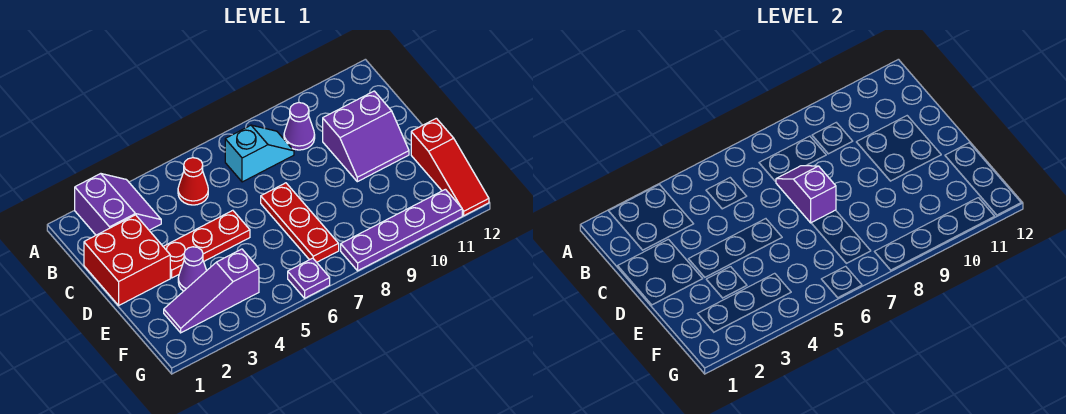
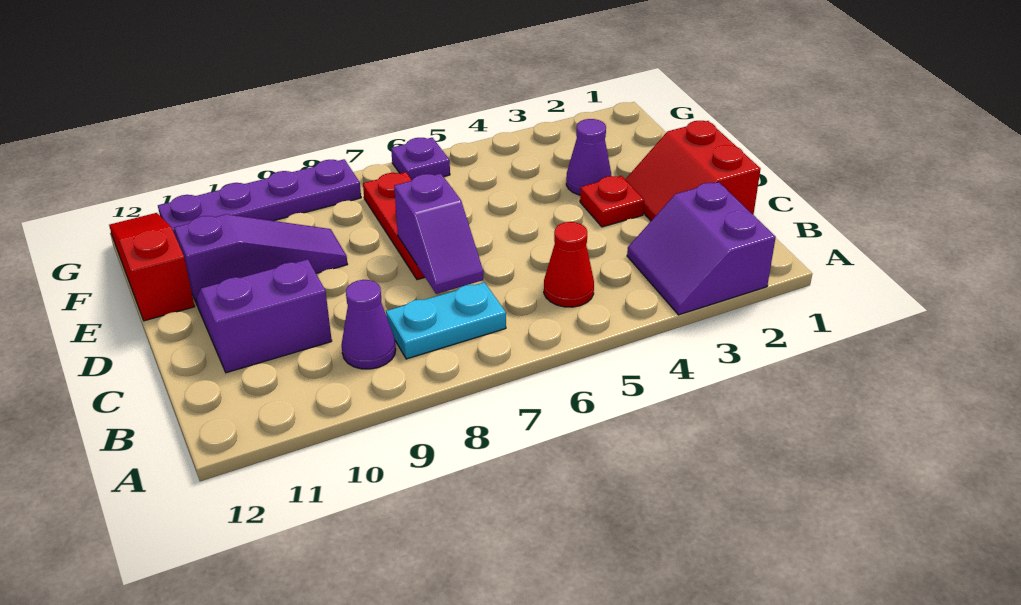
cyan 1x2 slope [225,125,294,182] -> cyan 1x2 plate [386,282,506,359]
red 2x2 brick [84,215,170,305] -> red 2x2 slope [625,121,760,221]
red 1x3 plate [163,210,250,278] -> red 1x1 plate [580,176,644,227]
purple 1x3 slope [164,249,259,333] -> purple 1x3 slope moved to [174,214,348,304]

